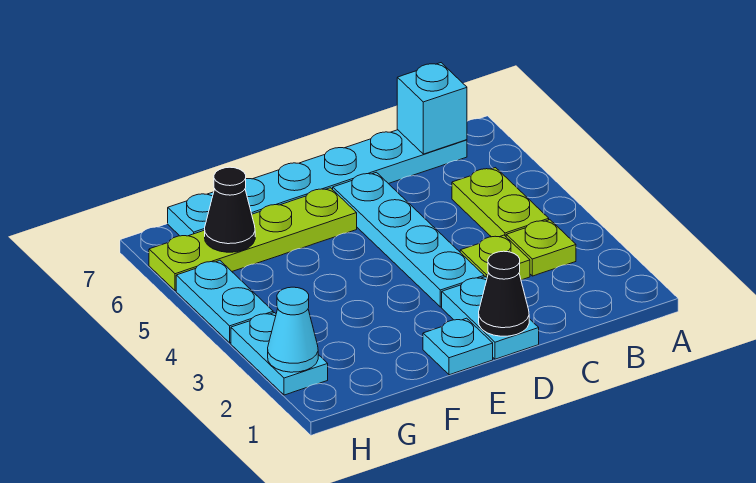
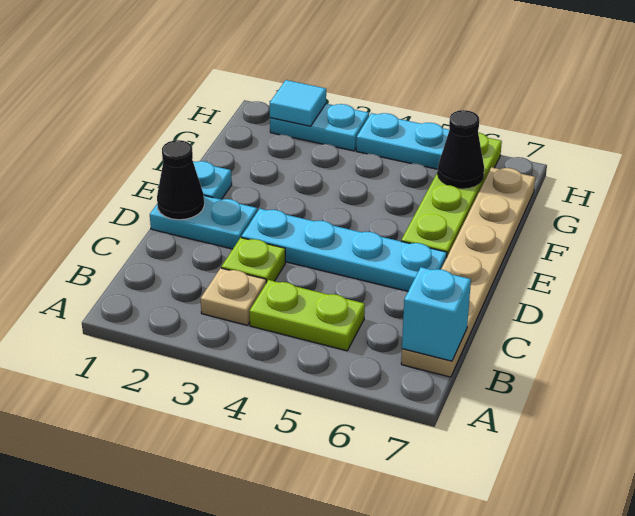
lime 1x1 plate [506,220,576,276] -> tan 1x1 plate [201,268,266,325]
cyan 1x6 plate [168,130,467,236] -> tan 1x6 plate [401,167,535,377]
cyan 1x1 cone [268,287,318,372] -> cyan 1x1 tile [270,80,326,126]

